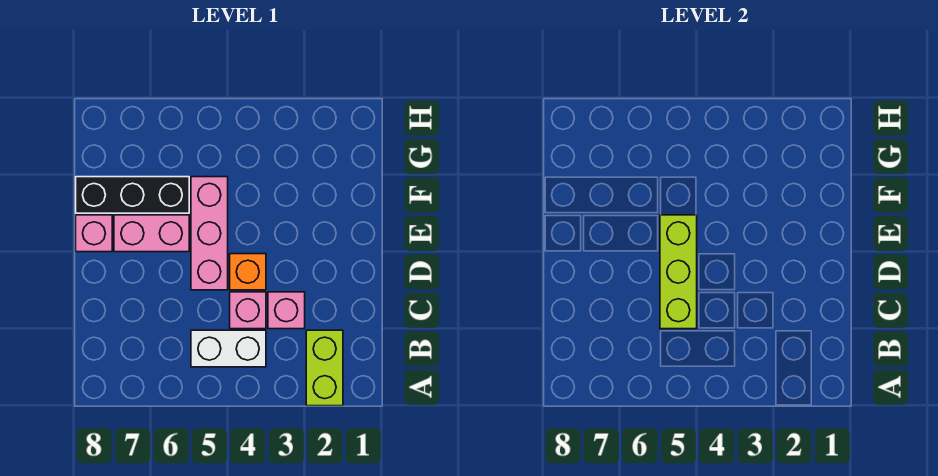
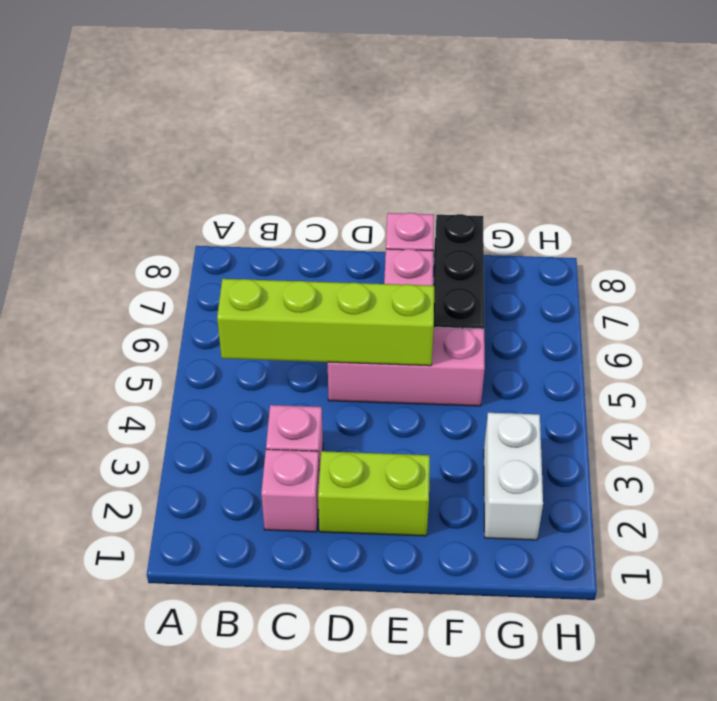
lime 1x2 brick [306,330,343,406] -> lime 1x2 brick moved to [318,451,430,536]
white 1x2 brick [191,330,266,367] -> white 1x2 brick moved to [484,413,543,540]
pink 1x1 brick [230,292,266,329] -> pink 1x1 brick moved to [261,449,319,532]
lime 1x3 brick [660,215,697,329] -> lime 1x4 brick [217,279,434,366]
orange 1x1 brick [230,254,266,290] -> none

